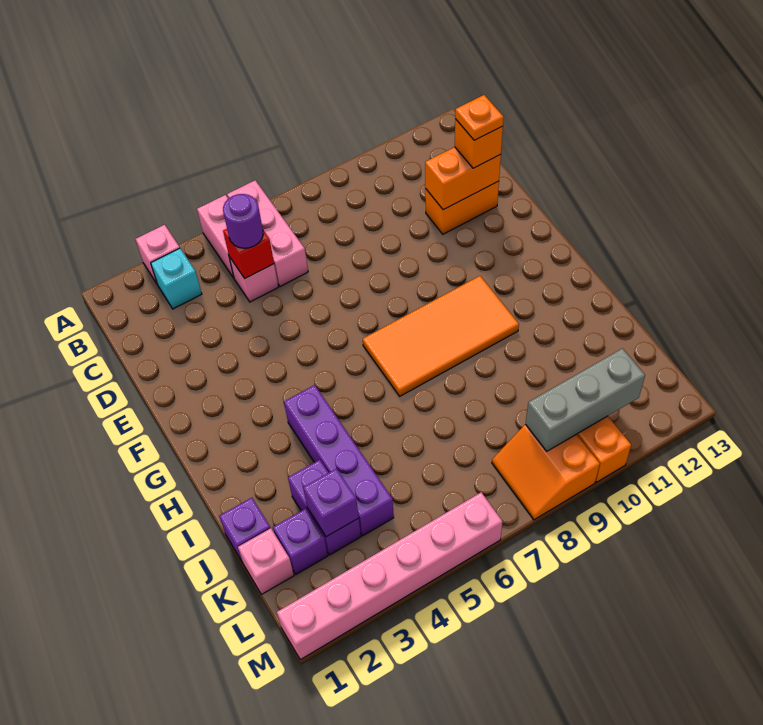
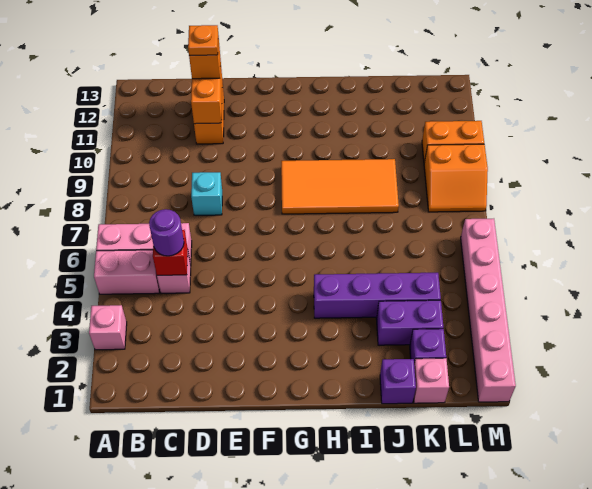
cyan 1x1 brick [151,248,202,309] -> cyan 1x1 brick moved to [191,172,222,215]
orange 2x4 tile [363,276,519,396] -> orange 2x4 tile turned to [281,159,399,214]
purple 1x1 brick [303,469,359,537] -> none
grey 1x3 brick [526,348,645,451] -> none

